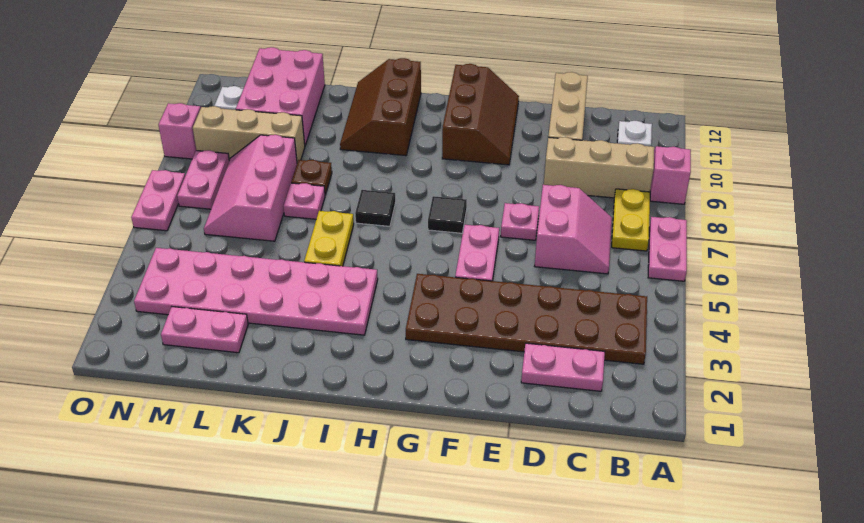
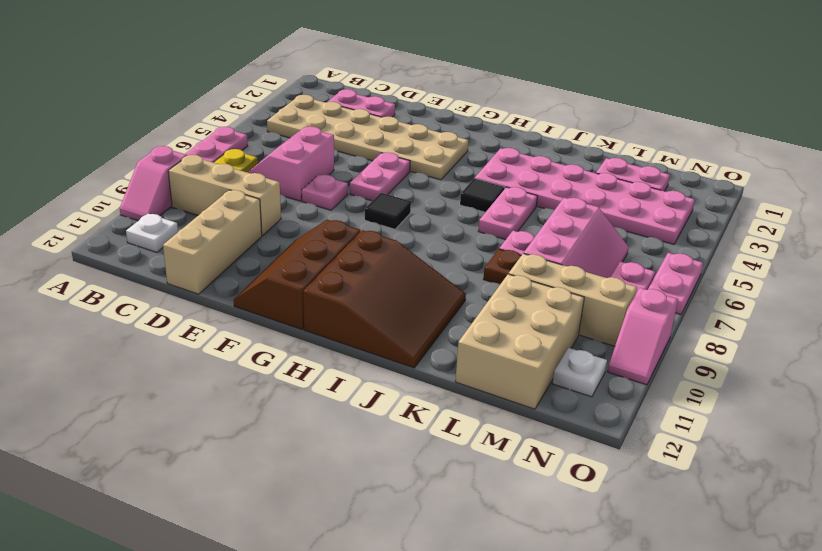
brown 2x6 plate [406,274,647,364] -> tan 2x6 plate [267,95,469,180]
black 1x1 tile [355,190,395,226] -> black 1x1 tile moved to [460,178,505,212]
brown 2x3 slope [340,58,421,156] -> brown 3x3 slope [303,230,466,368]
yellow 1x2 plate [304,211,354,266] -> pink 1x2 plate [478,187,537,240]
pink 2x3 brick [236,47,325,146] -> tan 2x3 brick [455,274,584,409]

